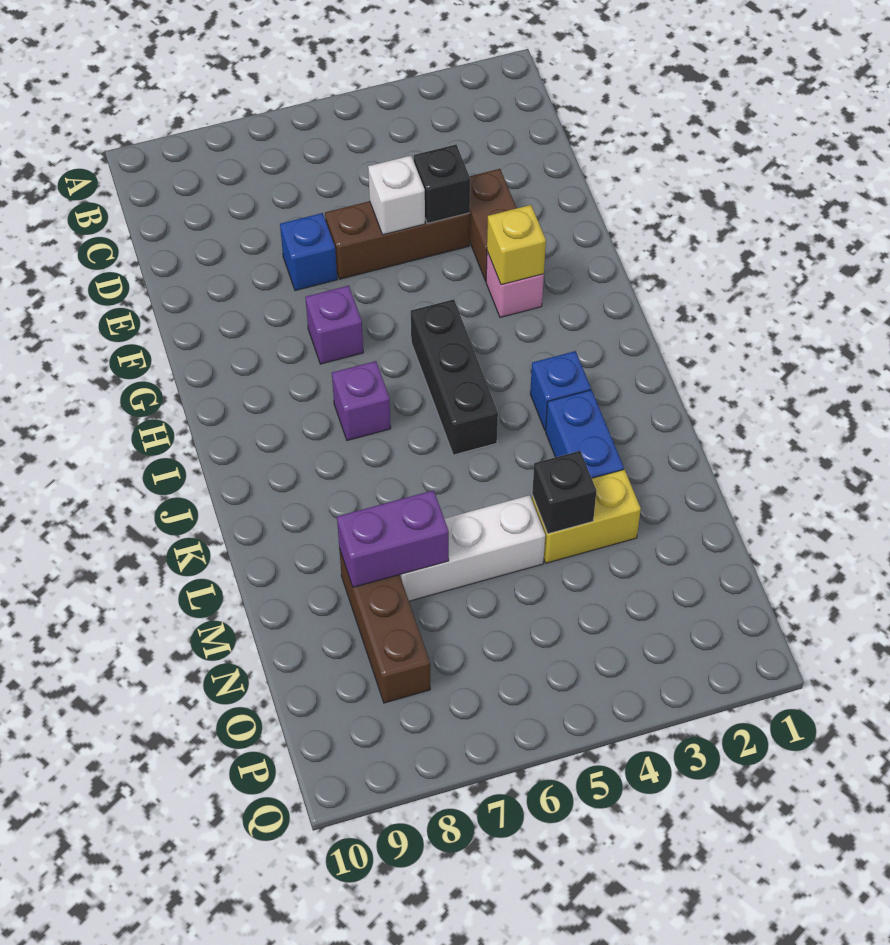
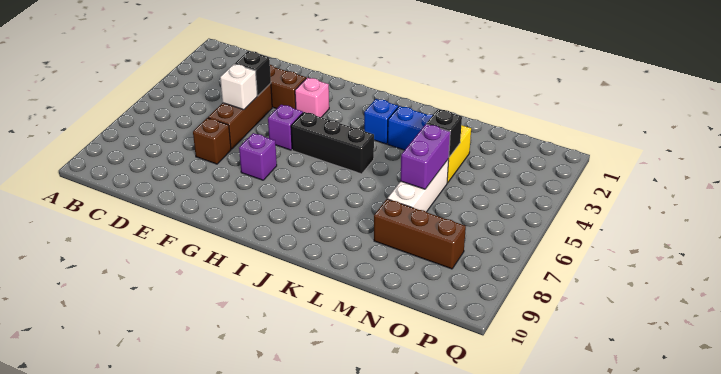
blue 1x1 brick [280,213,337,291] -> brown 1x1 brick [193,118,231,164]
yellow 1x1 brick [487,205,546,285] -> none
purple 1x1 brick [332,361,391,440] -> purple 1x1 brick moved to [268,105,303,150]
purple 1x2 brick [337,490,449,587] -> purple 1x2 brick moved to [400,124,450,189]

